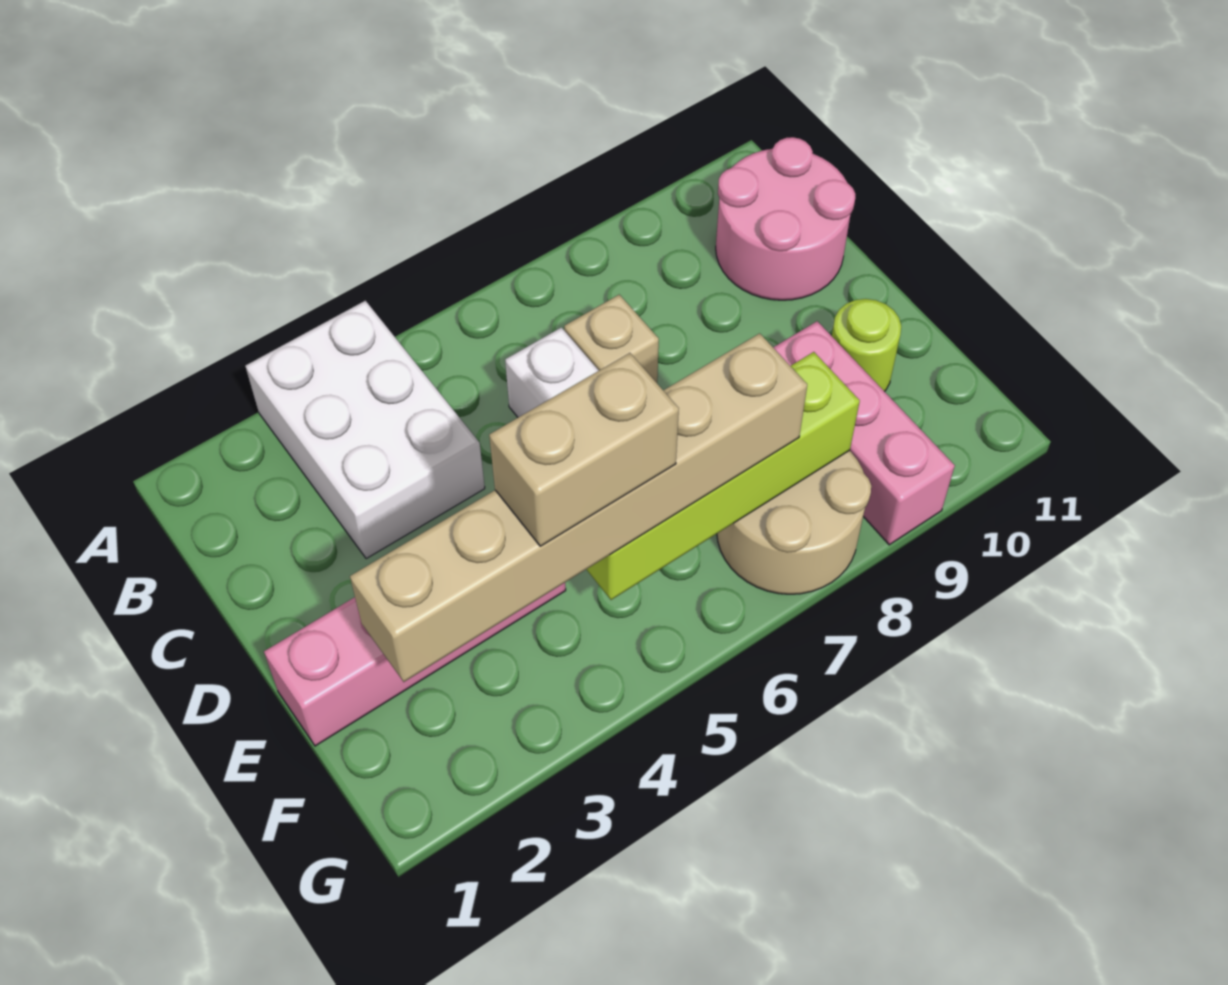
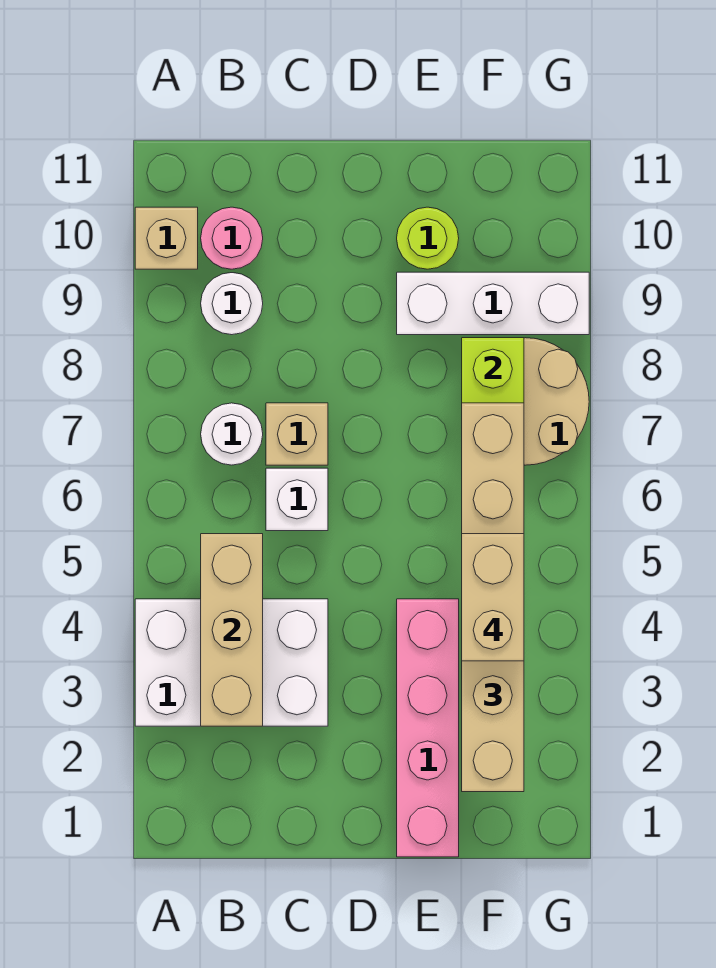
none -> tan 1x1 brick [135,207,198,269]
none -> tan 1x3 brick [201,534,263,726]
none -> white 1x1 round brick [201,403,263,465]
none -> white 1x1 round brick [201,273,263,335]
pink 2x2 round brick [716,137,855,300] -> pink 1x1 round brick [201,207,263,269]
pink 1x3 brick [773,321,955,545] -> white 1x3 brick [397,272,589,335]

